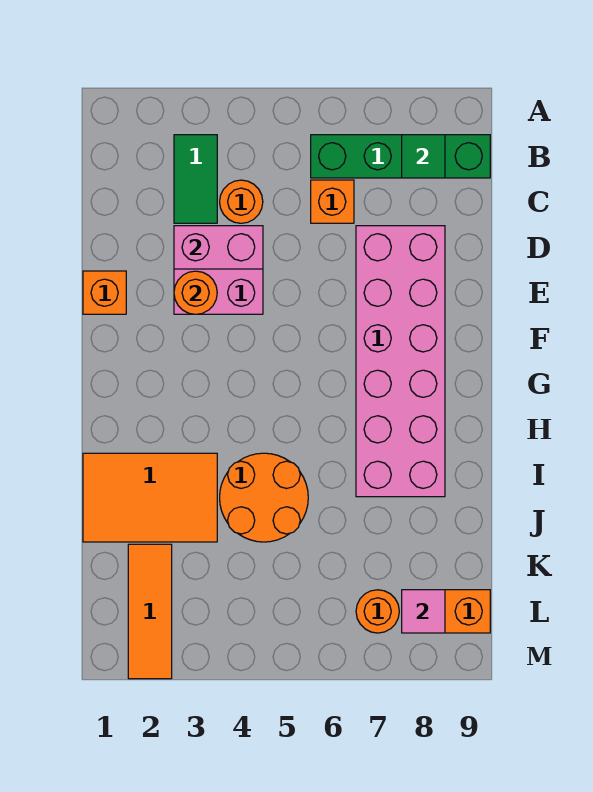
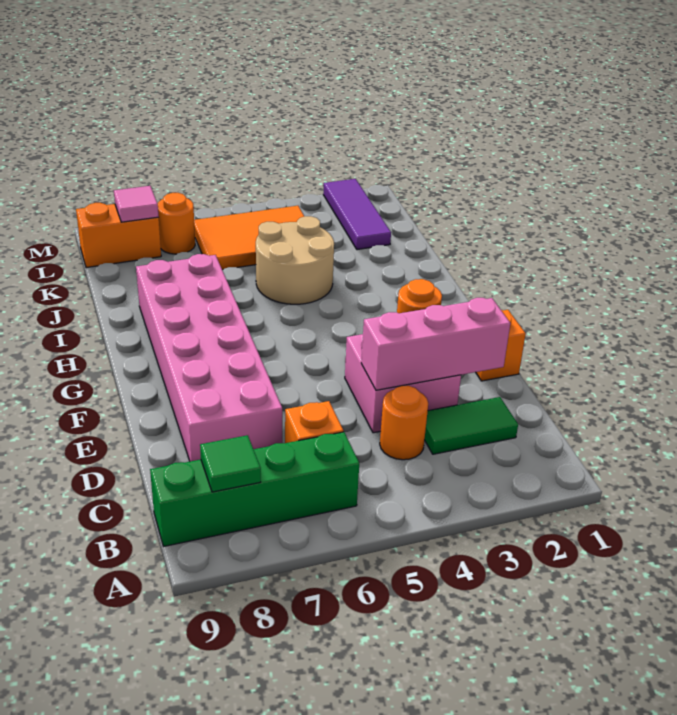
green 1x2 tile [174,135,217,223] -> green 1x2 tile turned to [425,397,518,454]
pink 1x2 brick [174,226,263,269] -> pink 1x3 brick [361,298,510,390]
orange 2x3 tile [83,453,217,542] -> orange 2x3 tile moved to [194,206,304,270]
orange 2x2 round brick [220,453,308,542] -> tan 2x2 round brick [256,216,334,304]
orange 1x3 tile [128,544,172,679] -> purple 1x3 tile [323,179,391,250]

